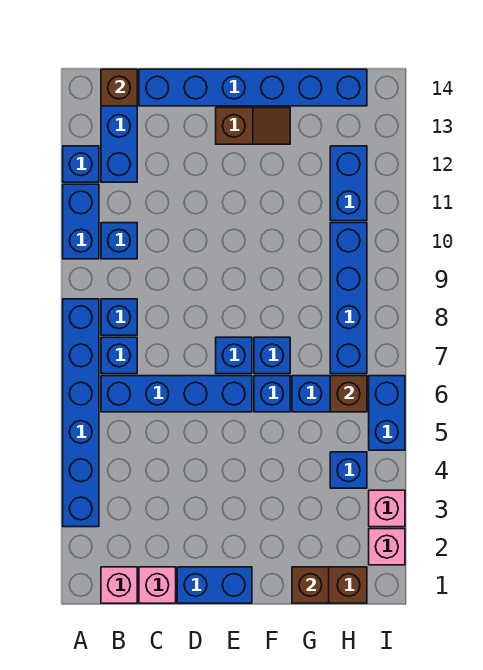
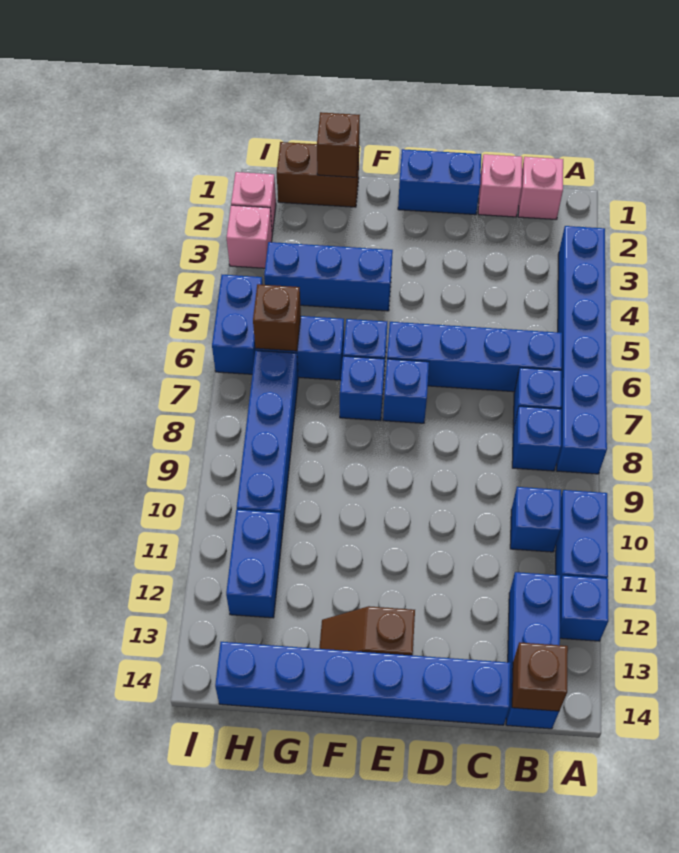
blue 1x1 brick [330,452,367,488] -> blue 1x3 brick [264,242,393,311]

